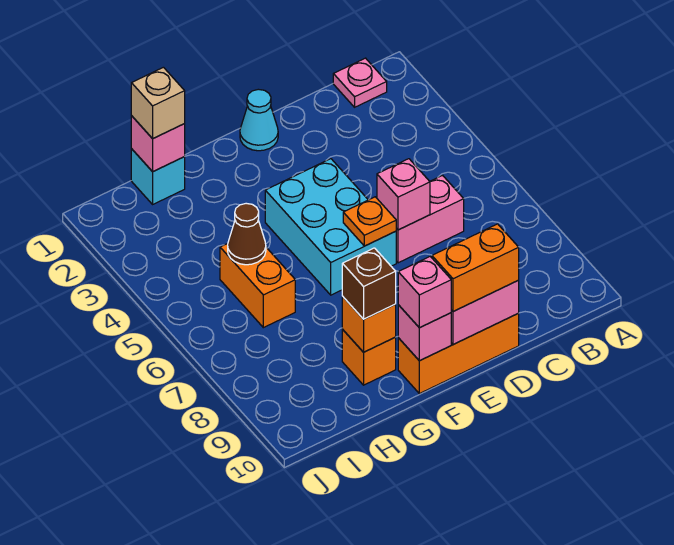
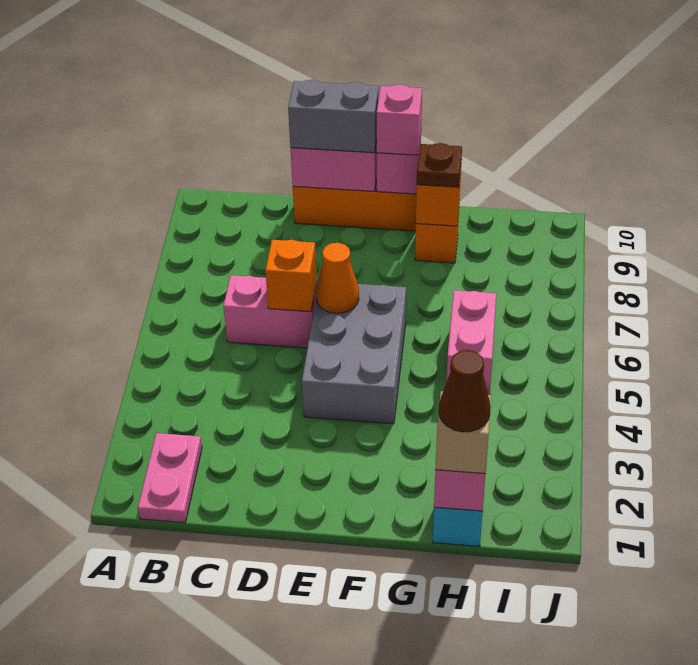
pink 1x1 plate [333,58,387,107] -> pink 1x2 plate [138,433,202,523]
pink 1x1 brick [377,159,430,230] -> orange 1x1 brick [265,240,317,312]
orange 1x2 brick [432,224,519,311] -> grey 1x2 brick [288,80,379,153]
cyan 1x1 cone [240,89,278,151] -> none
cyan 2x3 brick [265,159,396,295] -> grey 2x3 brick [302,284,406,424]
orange 1x1 plate [343,197,396,246] -> orange 1x1 cone [316,243,359,313]
brown 1x1 brick [342,248,396,319] -> brown 1x1 plate [417,143,462,187]
orange 1x2 brick [220,244,295,328] -> pink 1x2 brick [446,290,497,395]
brown 1x1 cone [228,203,266,265] -> brown 1x1 cone moved to [439,350,490,432]

